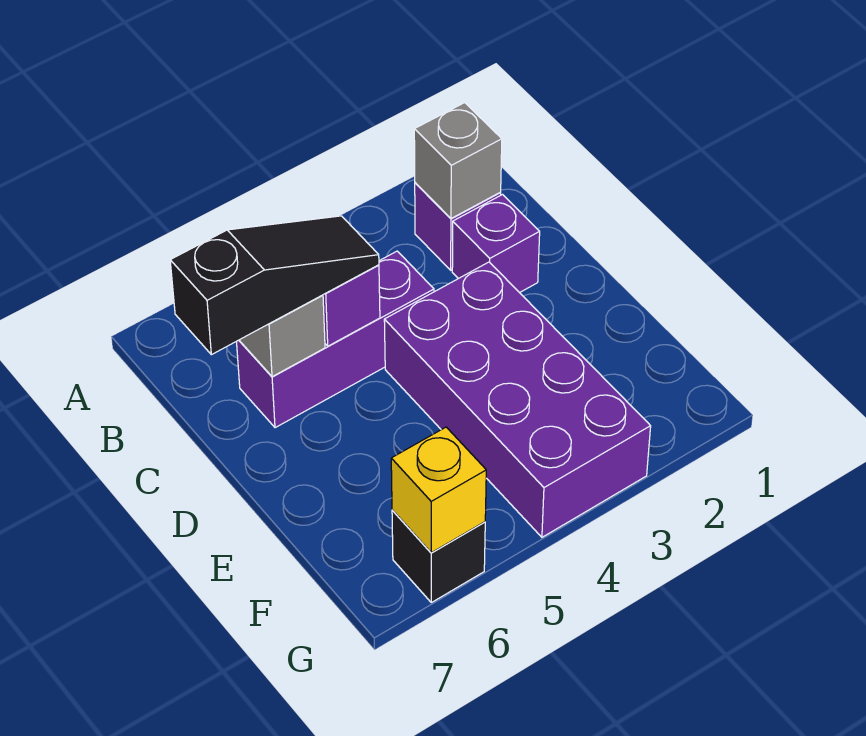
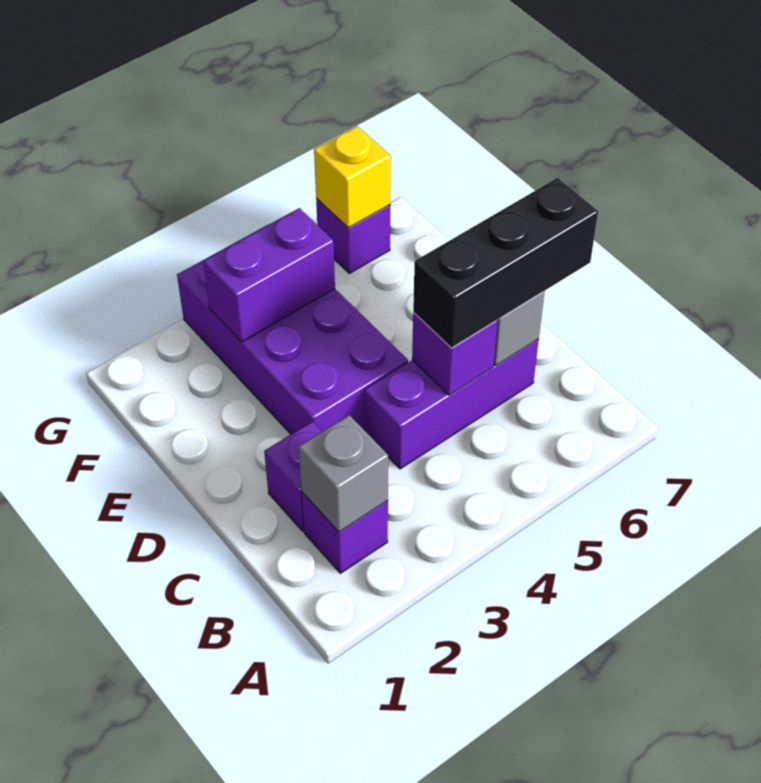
black 1x3 slope [170,216,379,355] -> black 1x3 brick [413,178,598,348]
none -> purple 1x2 brick [203,208,335,342]
black 1x1 brick [392,510,485,602] -> purple 1x1 brick [316,199,390,273]

